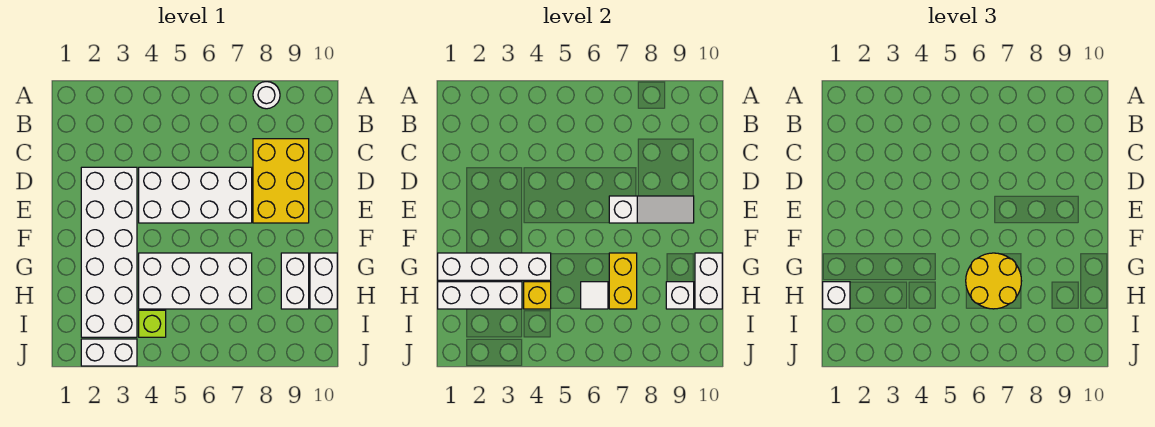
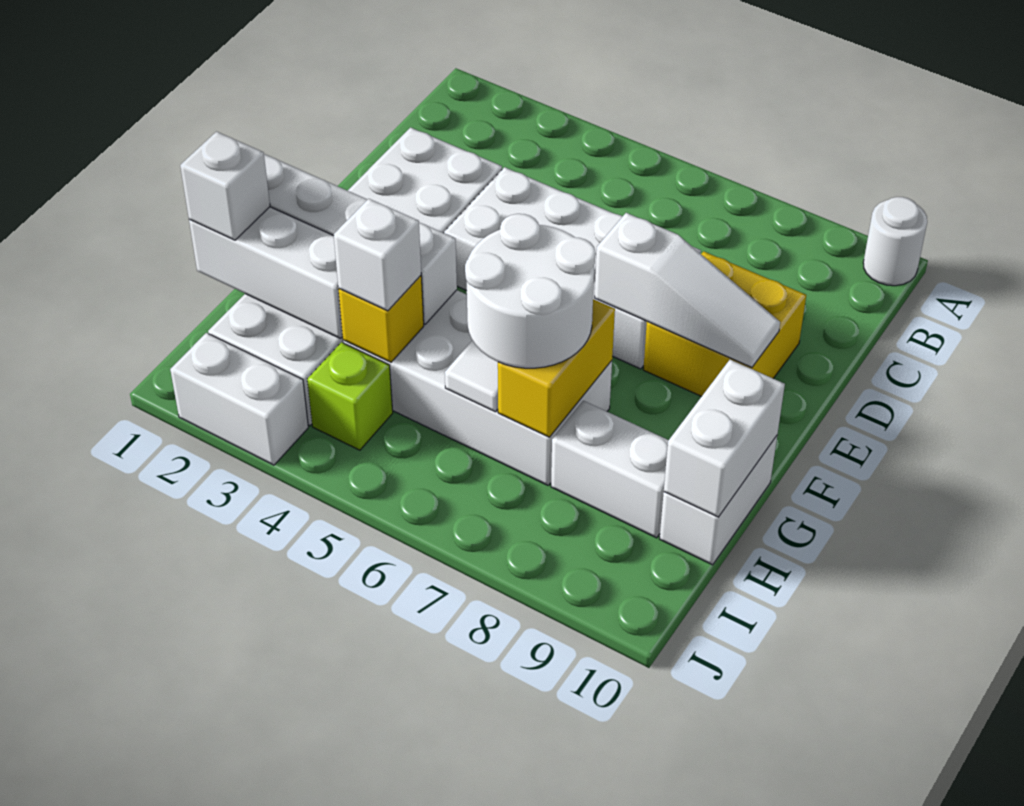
white 1x1 round brick [253,82,280,109] -> white 1x1 round brick moved to [863,197,927,286]
yellow 2x3 brick [253,139,309,223] -> yellow 2x2 brick [643,251,806,396]
yellow 2x2 round brick [966,253,1021,309] -> white 2x2 round brick [465,214,595,368]
white 1x2 brick [281,253,309,309] -> white 1x2 brick turned to [551,401,668,538]
white 1x1 brick [666,282,694,309] -> white 1x1 brick moved to [334,199,421,311]

